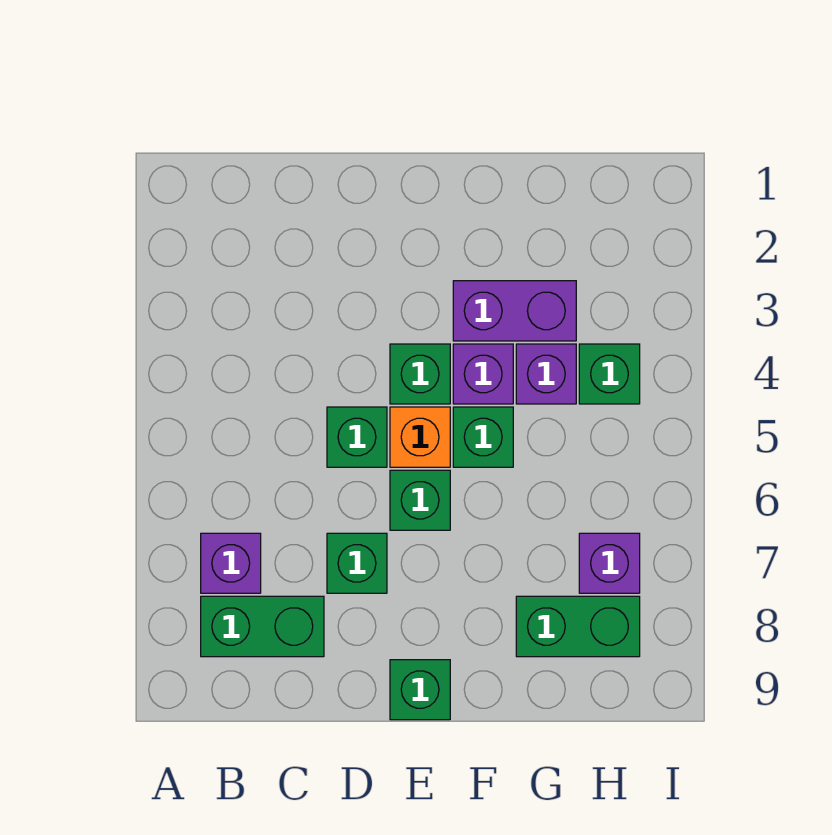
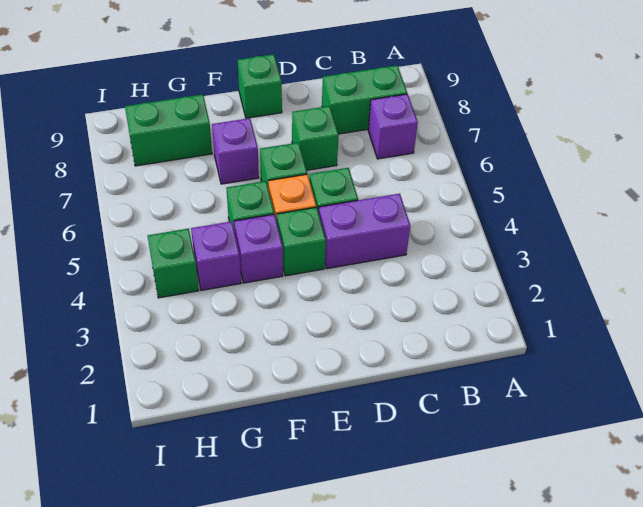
purple 1x2 brick [453,281,576,341] -> purple 1x2 brick moved to [319,194,410,269]
purple 1x1 brick [579,533,640,593] -> purple 1x1 brick moved to [212,118,259,184]

